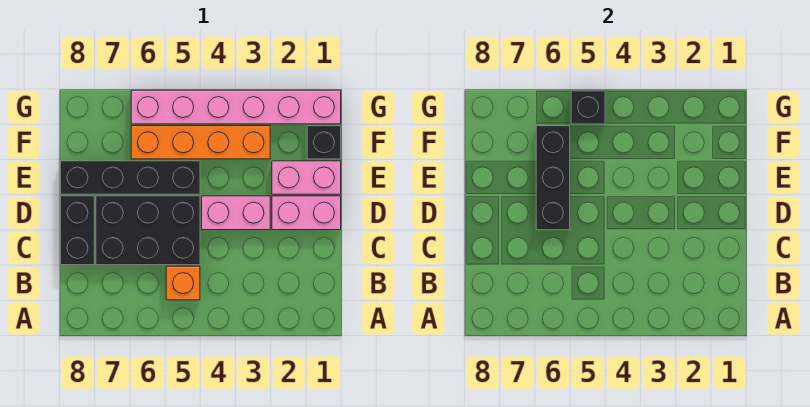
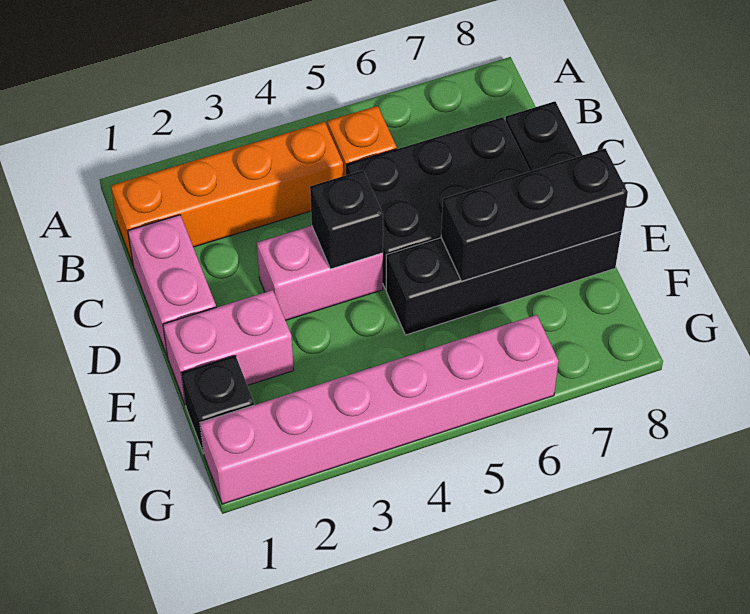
pink 1x2 brick [272,196,341,230] -> pink 1x2 brick turned to [128,215,216,357]
black 1x3 brick [536,126,570,230] -> black 1x3 brick turned to [441,149,628,281]
orange 1x4 brick [131,126,270,159] -> orange 1x4 brick moved to [111,122,343,264]
black 1x1 brick [571,90,605,124] -> black 1x1 brick moved to [310,170,383,269]

